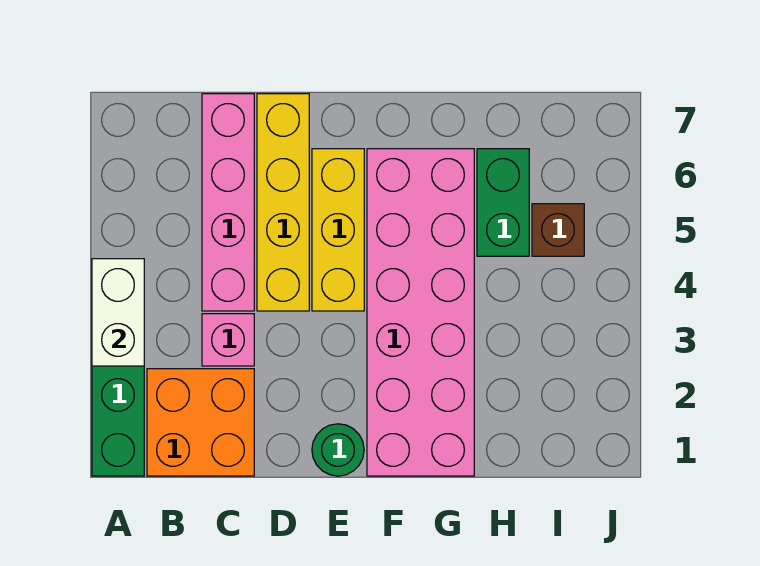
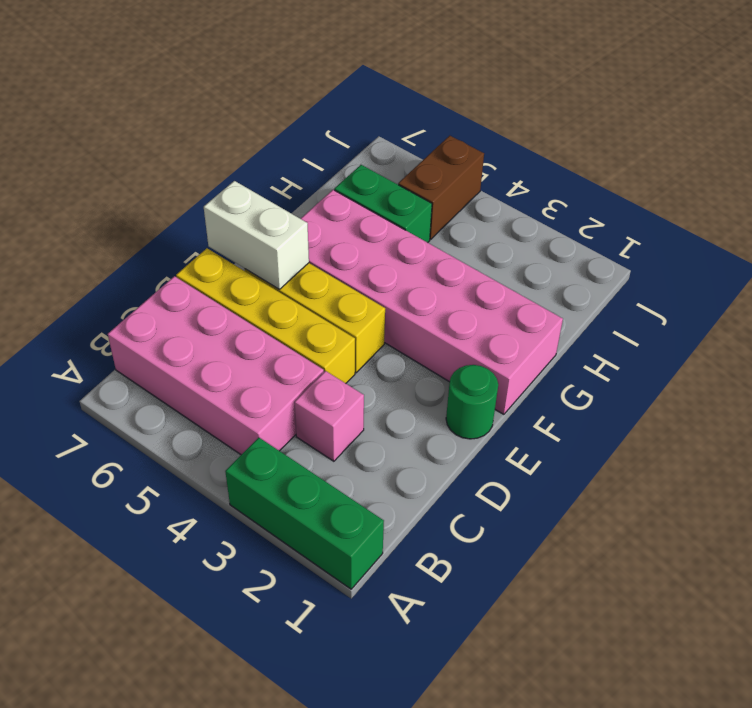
white 1x2 brick [92,259,144,366] -> white 1x2 brick moved to [204,181,309,289]
orange 2x2 brick [147,369,254,476] -> none
pink 1x4 brick [202,94,254,311] -> pink 2x4 brick [108,276,324,455]
brown 1x1 brick [532,204,584,256] -> brown 1x2 brick [398,136,484,239]

